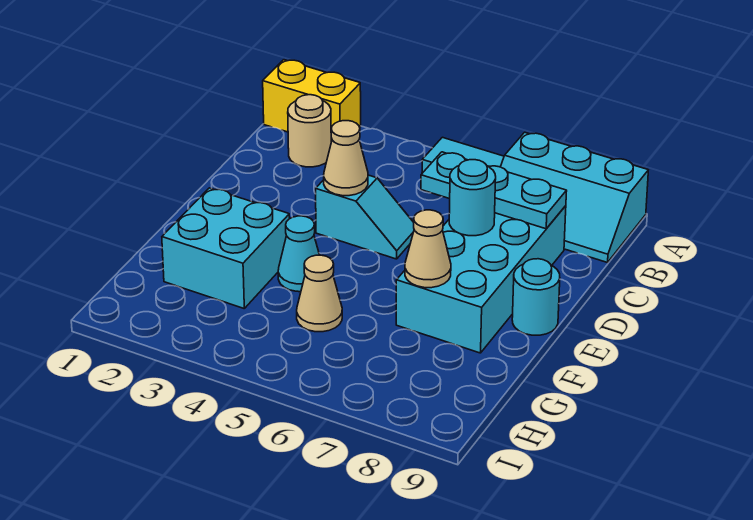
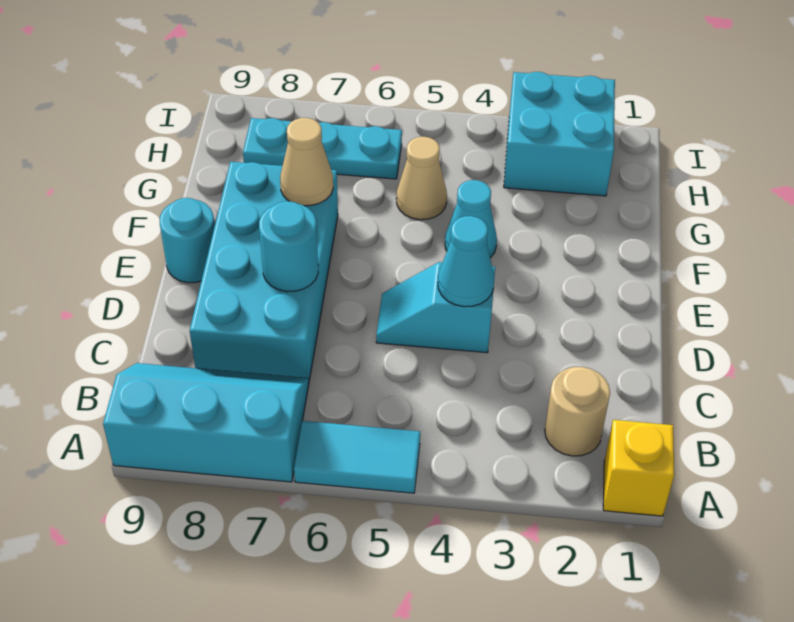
yellow 1x2 brick [263,60,361,142] -> yellow 1x1 brick [603,420,674,516]
cyan 1x3 plate [421,152,567,229] -> cyan 1x3 plate moved to [243,118,402,179]
tan 1x1 cone [324,121,368,196] -> cyan 1x1 cone [438,216,494,307]
cyan 2x2 brick [162,188,290,308] -> cyan 2x2 brick moved to [504,72,615,196]

